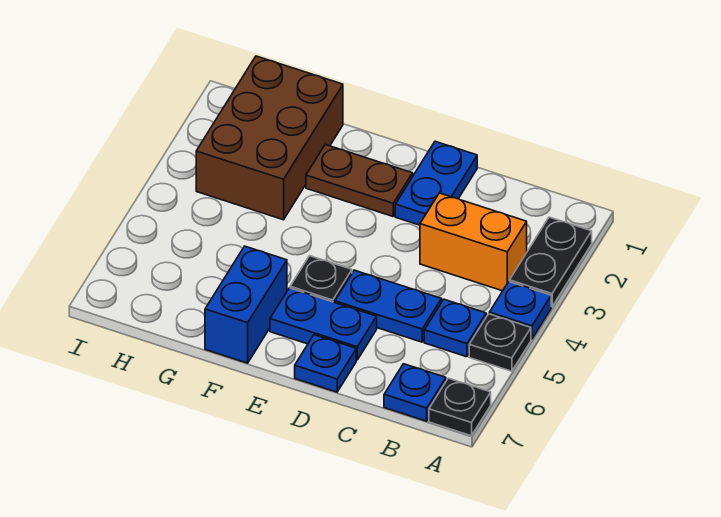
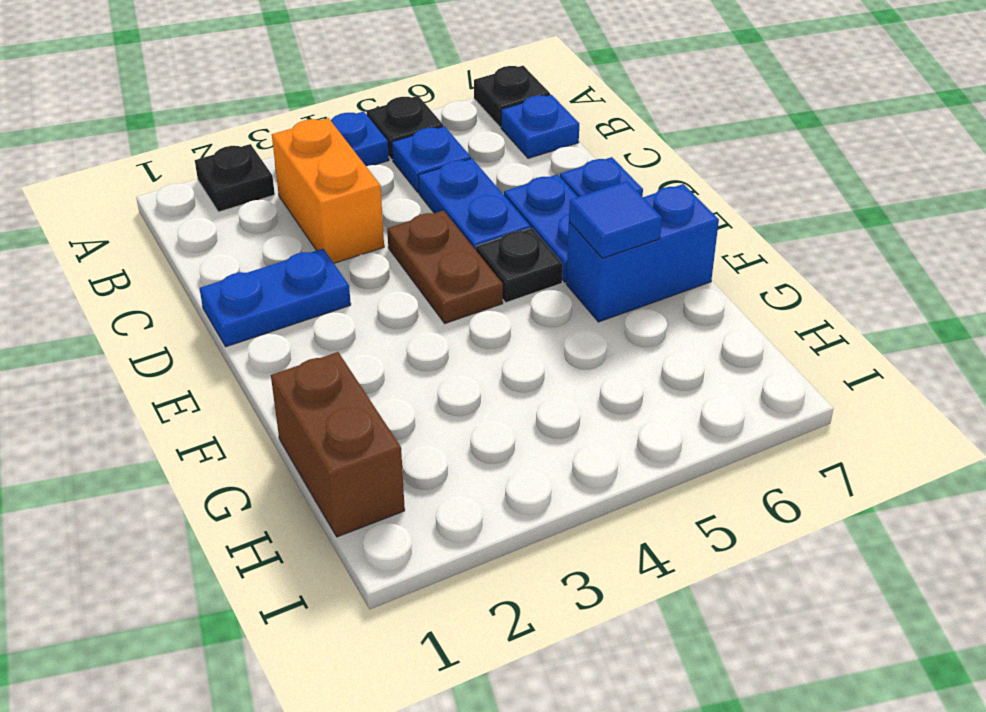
black 1x2 plate [510,217,592,307] -> black 1x1 plate [195,144,275,212]
brown 1x2 plate [306,145,413,216] -> brown 1x2 plate moved to [387,211,503,323]
none -> blue 1x1 tile [569,181,662,258]
brown 2x3 brick [196,56,343,220] -> brown 1x2 brick [271,352,405,537]

